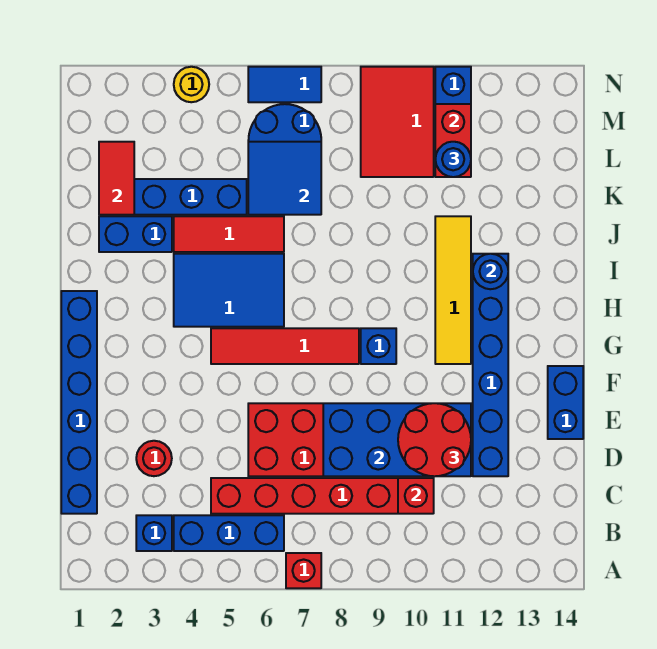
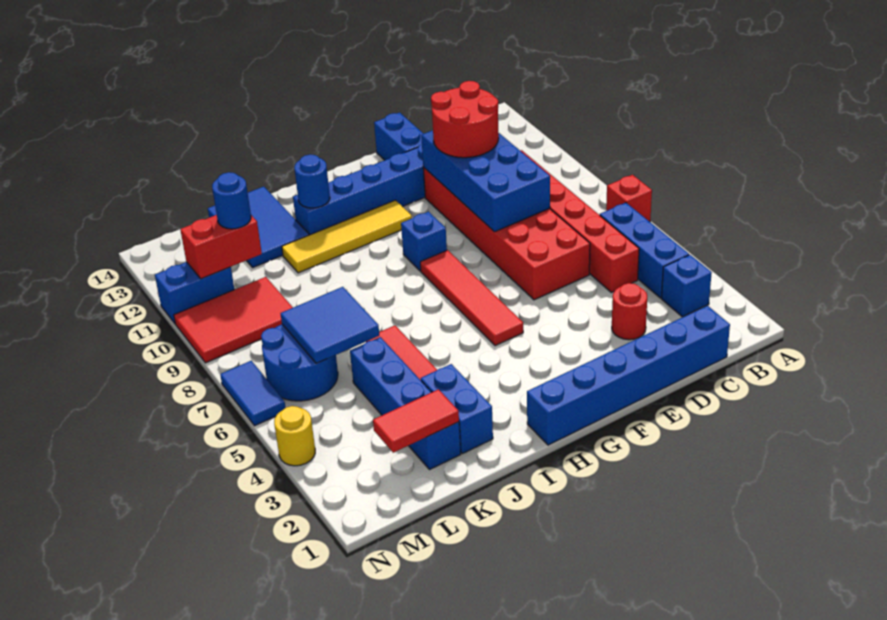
red 1x1 brick [398,478,434,514] -> none
blue 1x2 brick [548,366,583,439] -> blue 1x2 brick turned to [374,113,424,160]
blue 2x3 tile [174,254,284,327] -> blue 2x3 tile moved to [208,187,309,267]

